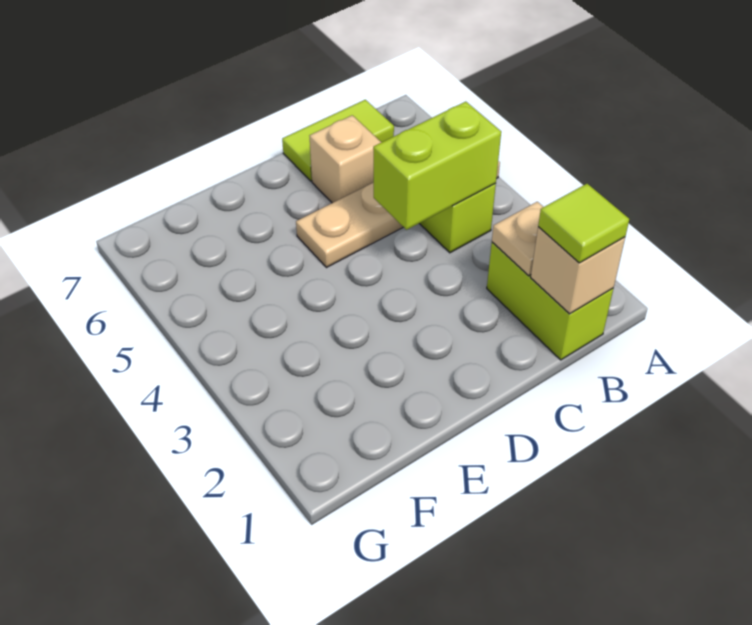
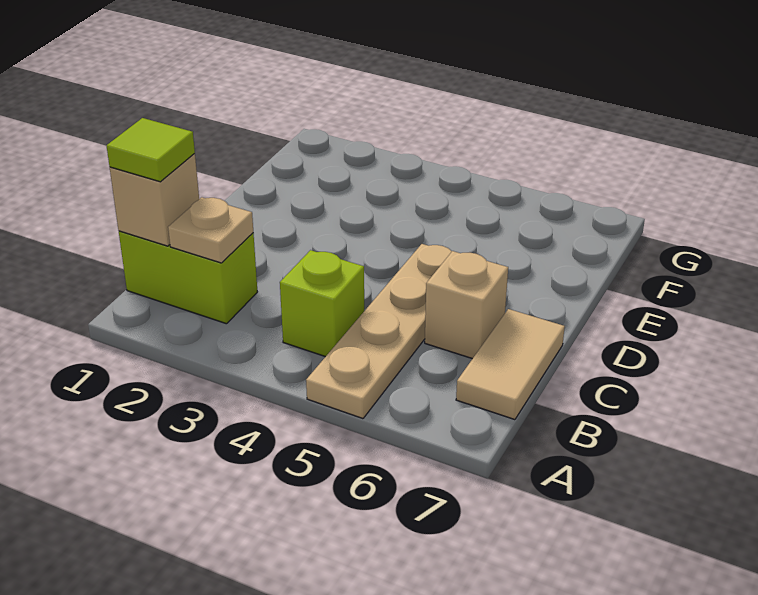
lime 1x2 brick [373,102,501,230] -> none
lime 1x2 tile [282,100,394,181] -> tan 1x2 tile [456,309,565,420]

